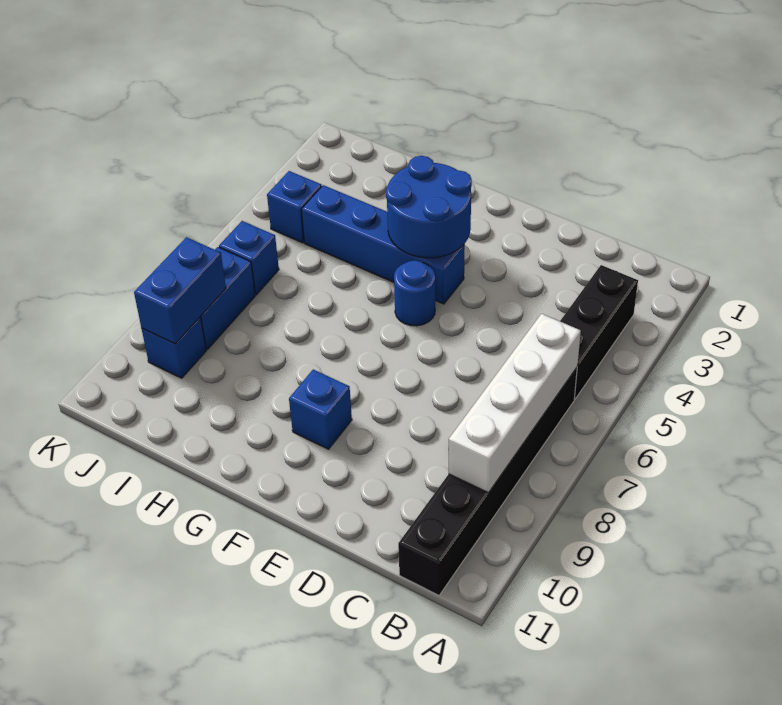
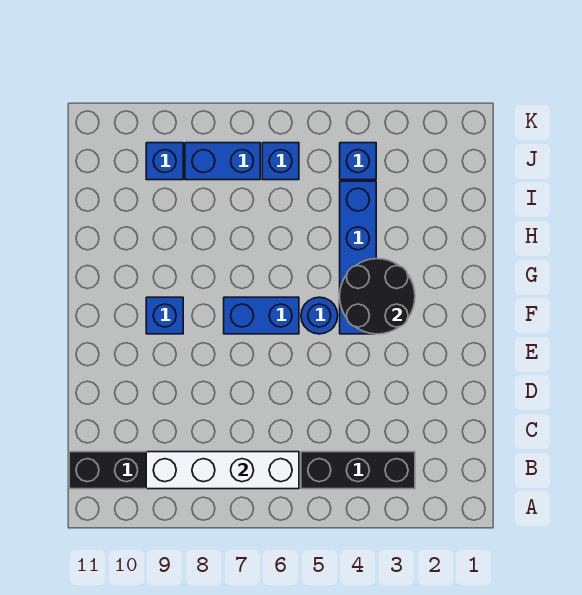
blue 2x2 round brick [386,156,472,258] -> black 2x2 round brick [340,259,415,334]
blue 1x2 brick [134,237,226,344] -> blue 1x2 brick moved to [224,297,299,334]

